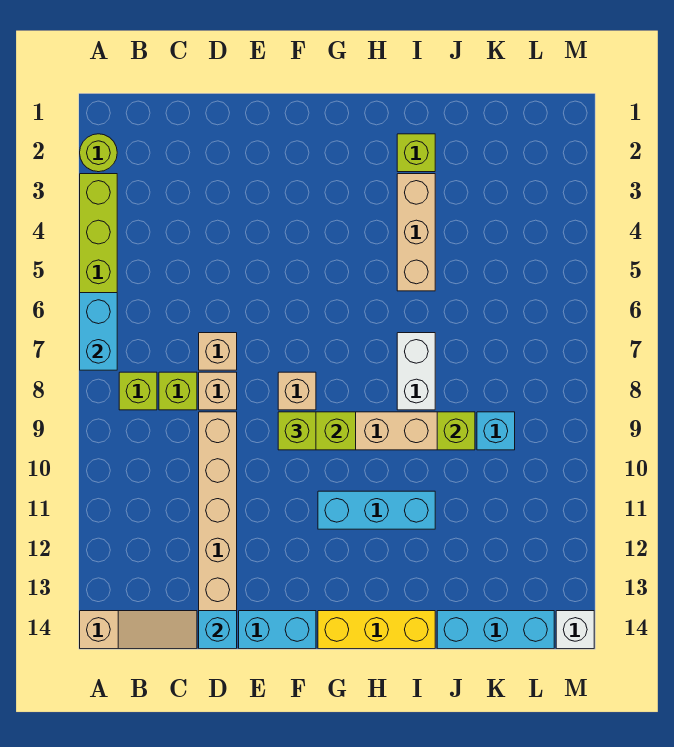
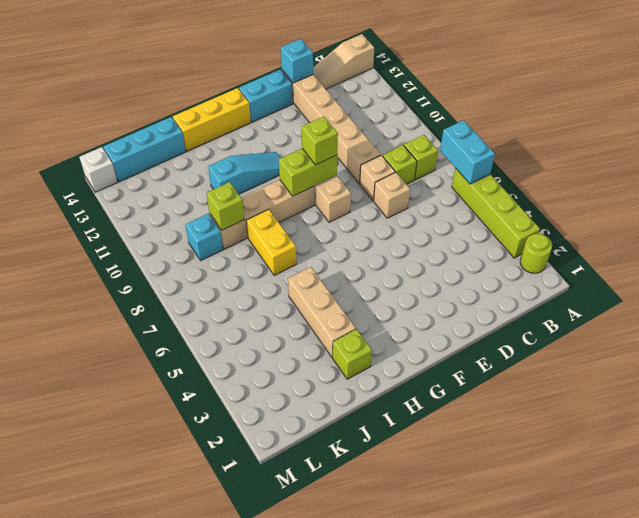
cyan 1x3 brick [318,491,435,529] -> cyan 1x3 slope [208,152,280,194]
white 1x2 brick [397,333,435,410] -> yellow 1x2 brick [246,209,296,275]

